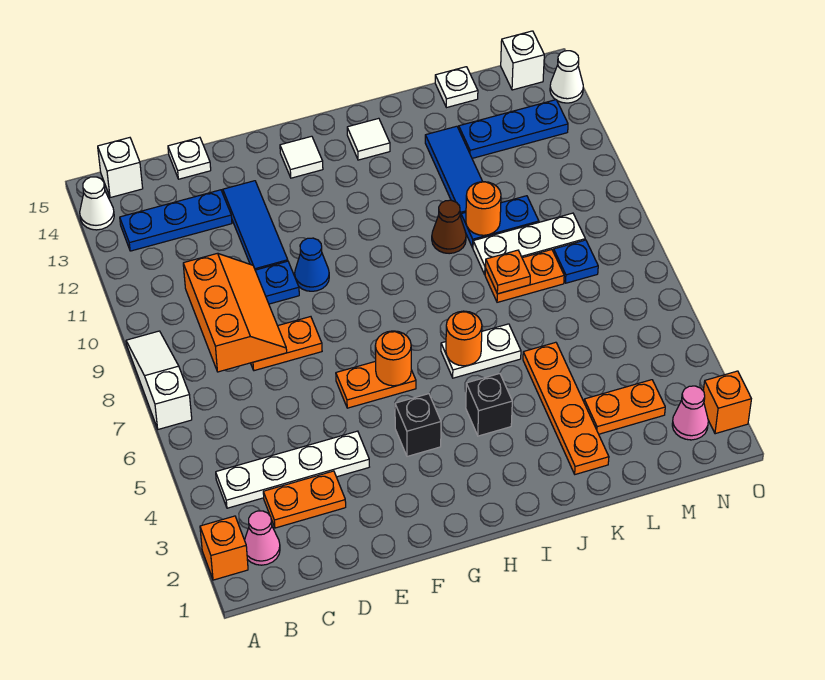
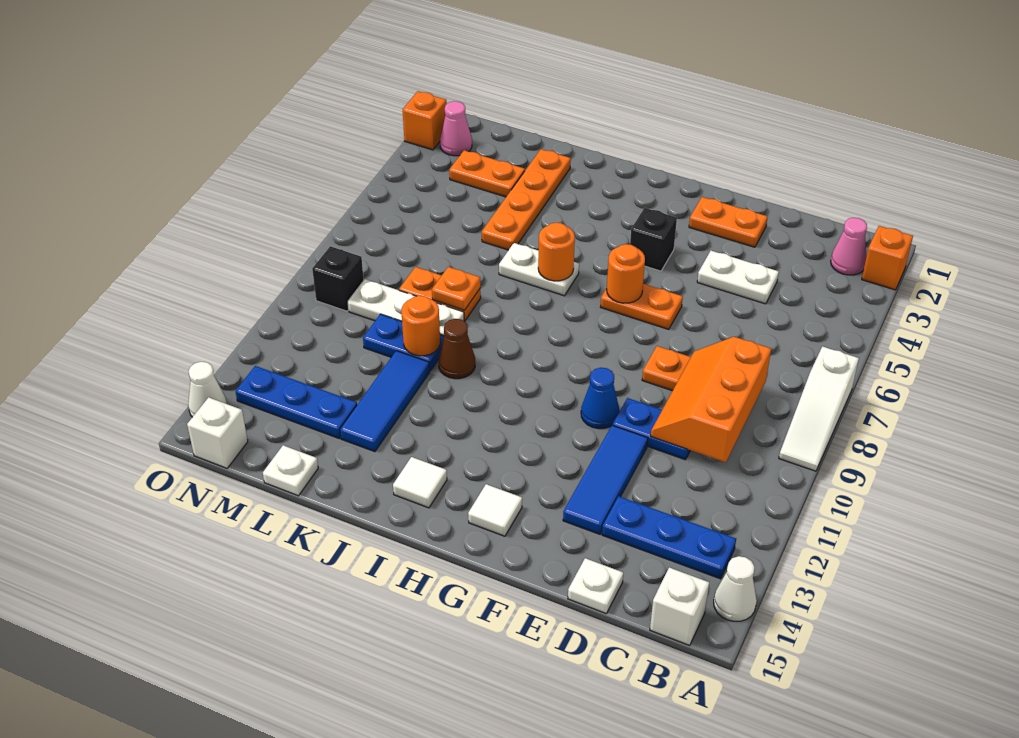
white 1x4 plate [216,431,369,508] -> white 1x2 plate [697,251,779,304]
orange 1x2 plate [263,471,346,528] -> orange 1x2 plate moved to [689,197,768,247]
black 1x1 brick [466,374,512,436] -> black 1x1 brick moved to [312,246,364,311]
blue 1x1 plate [554,240,598,283] -> none

